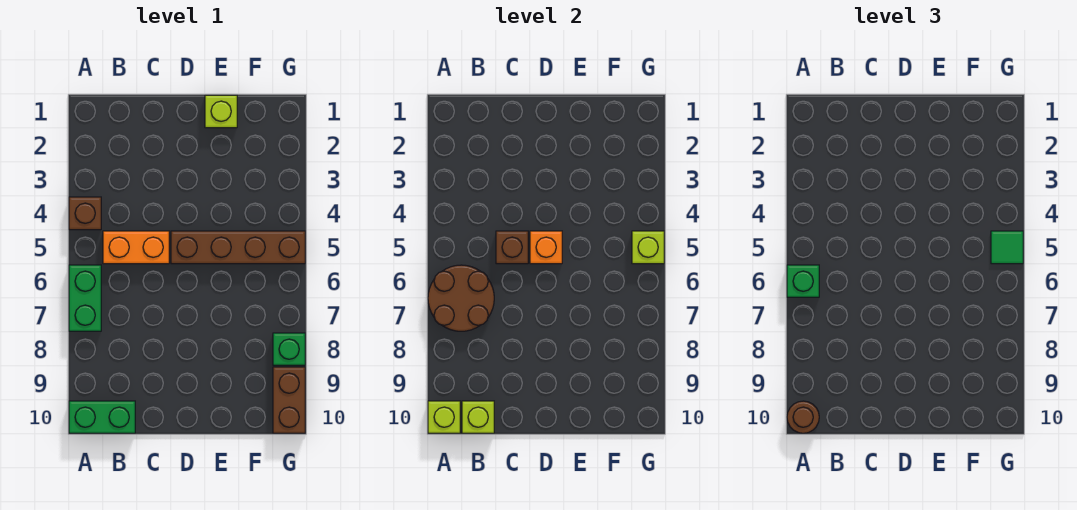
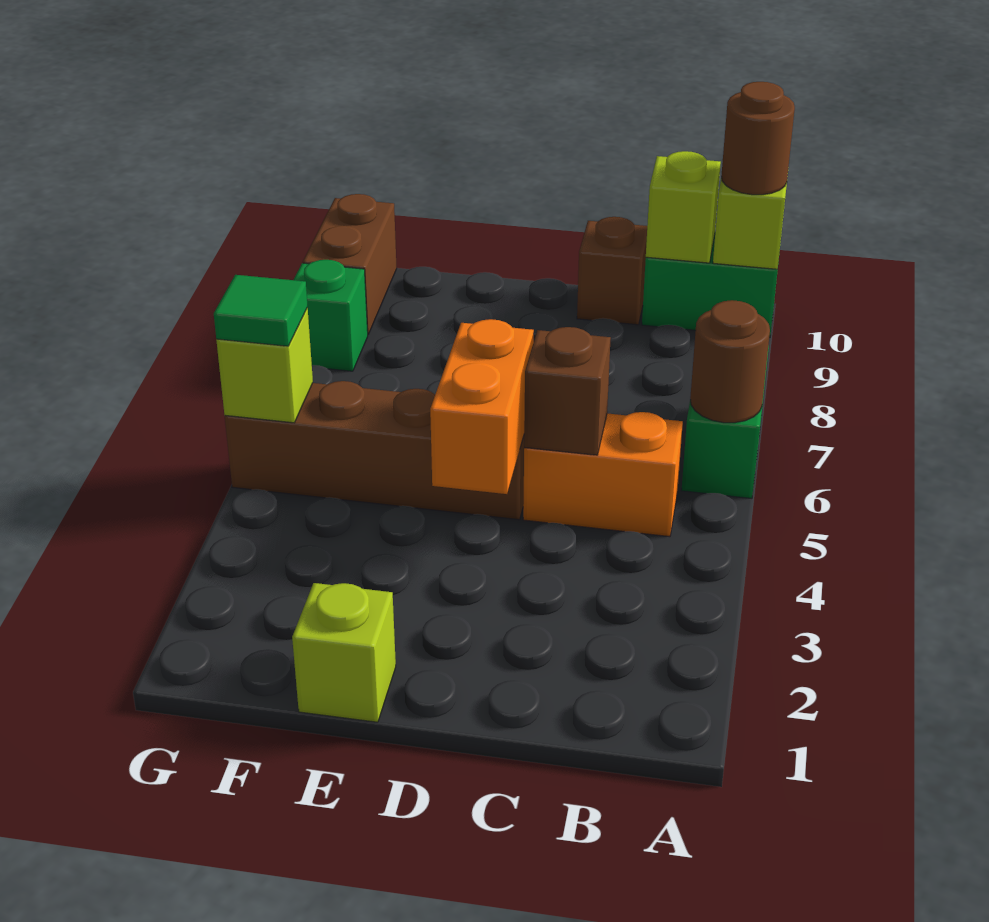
brown 1x1 brick [69,197,101,230] -> brown 1x1 brick moved to [577,217,647,325]
brown 2x2 round brick [428,265,494,331] -> brown 1x1 round brick [690,300,770,423]
green 1x1 brick [787,265,819,297] -> none
orange 1x1 brick [530,231,562,264] -> orange 1x2 brick [430,319,534,494]

